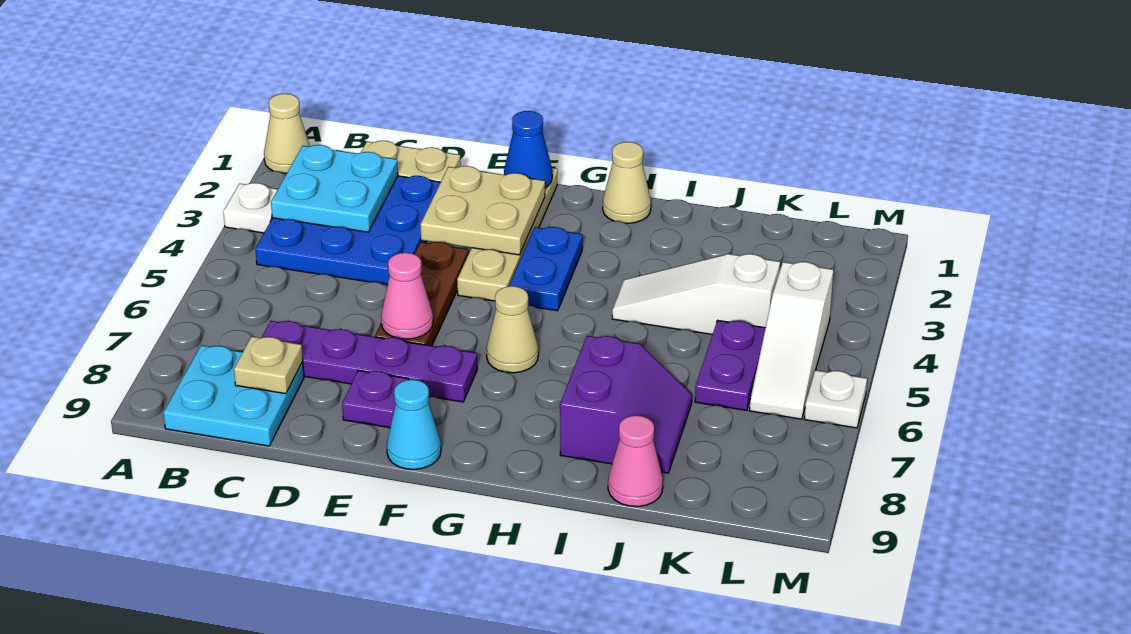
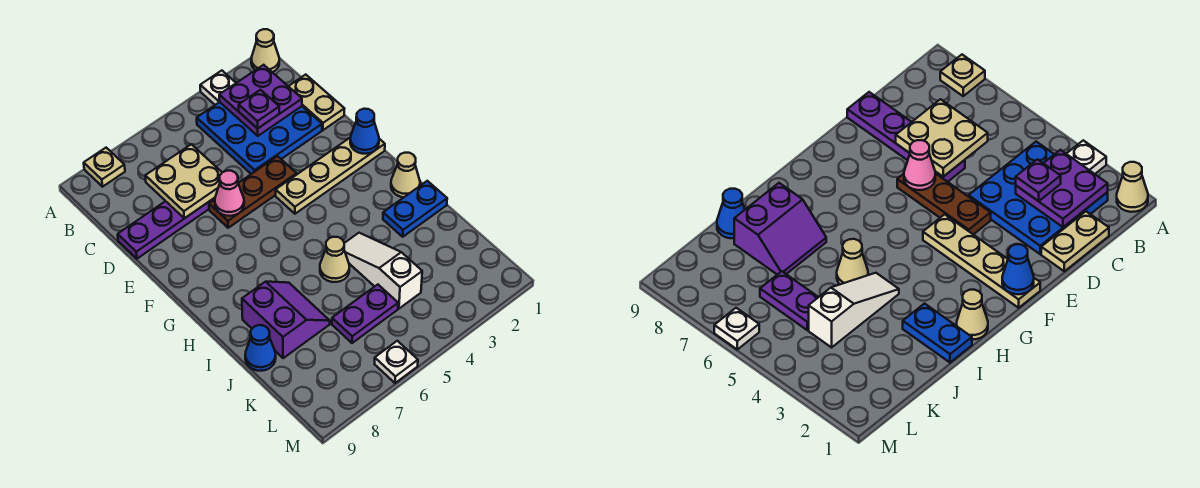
cyan 2x2 plate [271,145,398,232] -> purple 2x2 plate [219,65,302,136]
cyan 2x2 plate [163,345,304,446] -> none
purple 1x4 plate [262,321,477,402] -> purple 1x4 plate turned to [118,198,215,259]
tan 1x1 plate [234,336,303,394] -> tan 1x1 plate moved to [84,148,125,187]
tan 2x2 plate [420,166,545,255] -> tan 2x2 plate moved to [145,144,222,218]
purple 1x1 plate [342,371,409,428] -> purple 1x1 plate moved to [239,90,279,129]
cyan 1x1 cone [387,380,441,469] -> none
blue 1x2 plate [509,227,583,311] -> blue 1x2 plate moved to [383,181,447,237]
tan 1x1 cone [486,286,538,373] -> tan 1x1 cone moved to [320,237,349,282]
purple 2x2 slope [560,336,692,473] -> purple 2x2 slope turned to [242,282,330,358]
pink 1x1 cone [608,415,663,507] -> blue 1x1 cone [245,325,276,371]
white 1x3 slope [749,262,833,419] -> none

